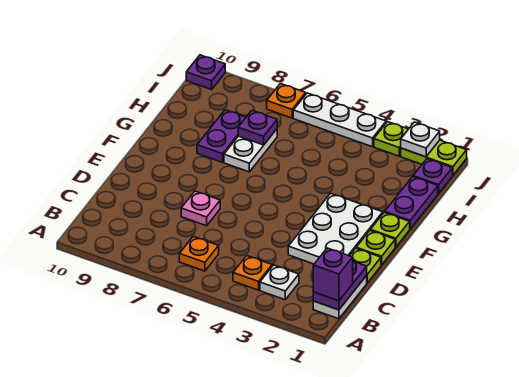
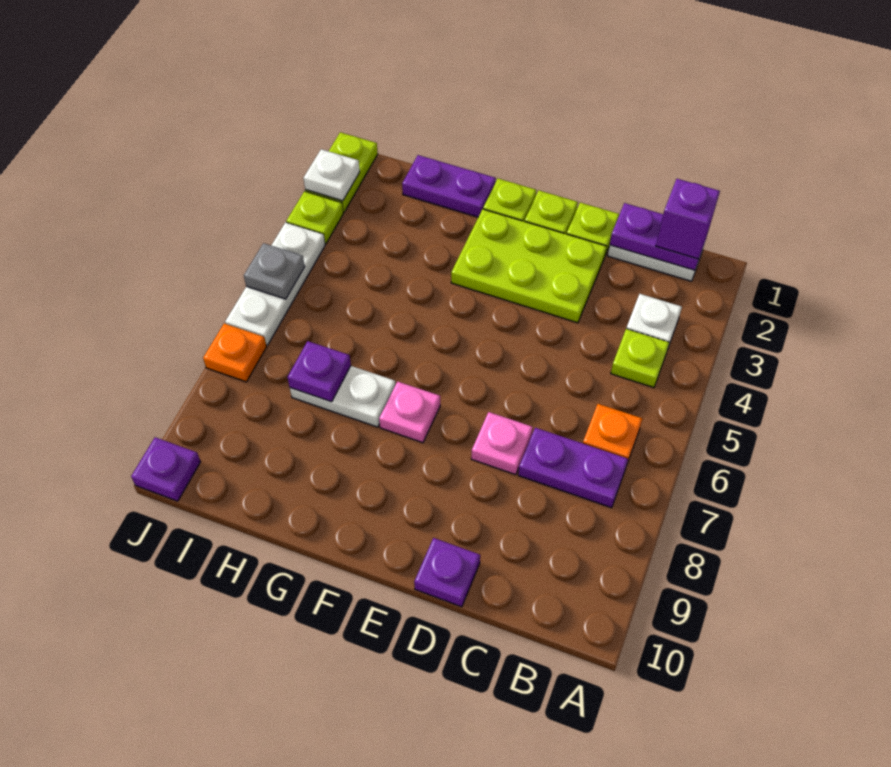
orange 1x1 plate [233,256,272,290] -> lime 1x1 plate [611,329,669,388]
white 2x3 plate [288,193,383,264] -> lime 2x3 plate [451,209,607,323]
none -> pink 1x1 plate [379,382,440,443]
purple 1x2 plate [197,110,246,162] -> purple 1x2 plate moved to [518,428,628,508]
purple 1x1 plate [413,159,452,193] -> purple 1x1 plate moved to [414,538,480,607]
none -> grey 1x1 plate [244,243,305,299]

